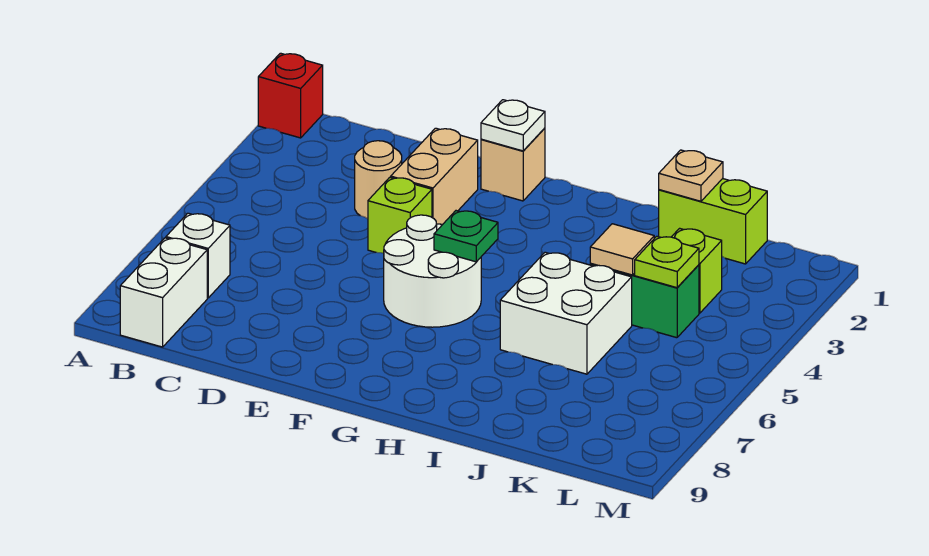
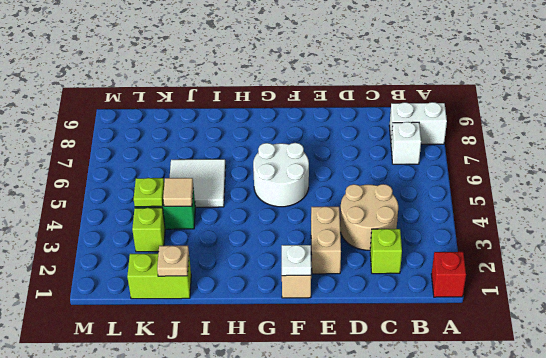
white 1x2 brick [120,238,207,347] -> white 1x2 brick turned to [389,102,447,144]
tan 1x1 round brick [355,141,402,219] -> tan 2x2 round brick [340,184,398,250]
lime 1x1 brick [368,177,432,253] -> lime 1x1 brick moved to [370,229,402,274]
green 1x1 plate [434,211,498,262] -> none
white 2x2 brick [500,252,632,374] -> white 2x2 tile [170,159,226,207]

